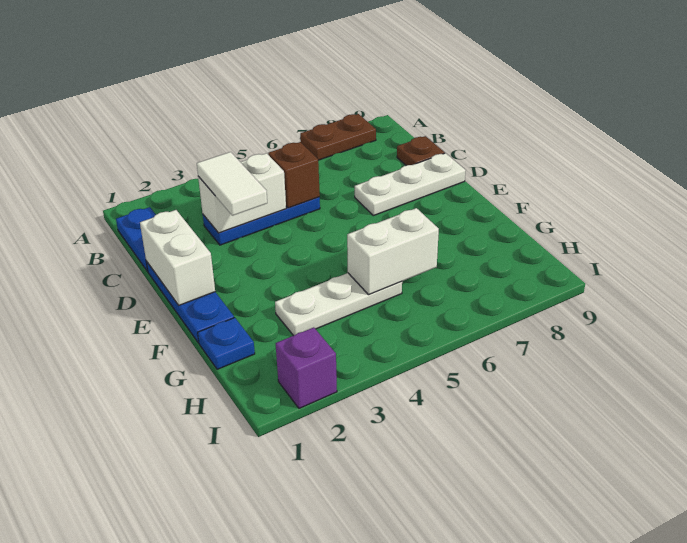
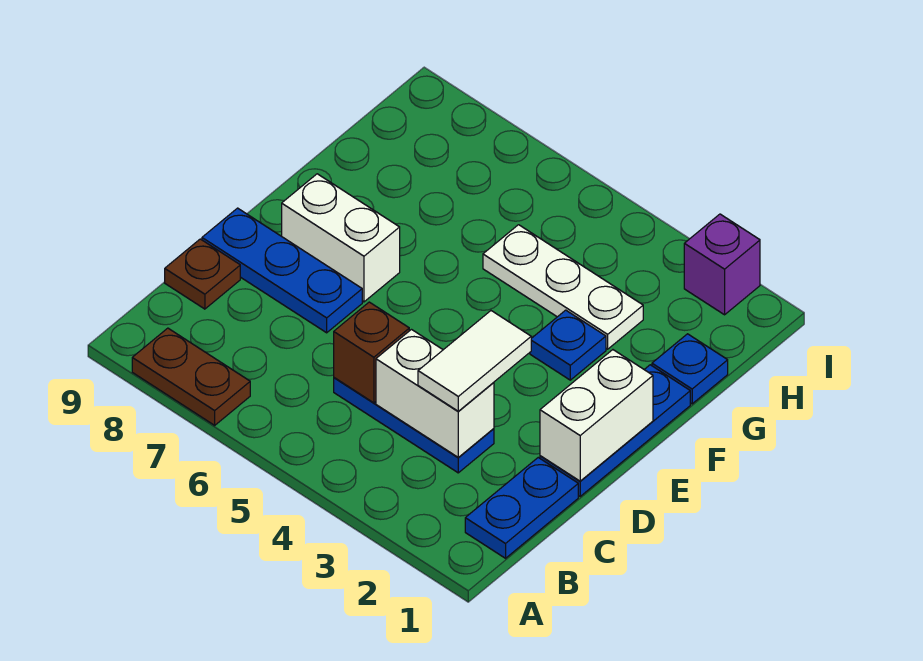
white 1x3 plate [355,153,466,216] -> blue 1x3 plate [202,208,362,333]
none -> blue 1x1 plate [530,310,606,380]
white 1x2 brick [347,208,439,295] -> white 1x2 brick moved to [282,174,400,302]

